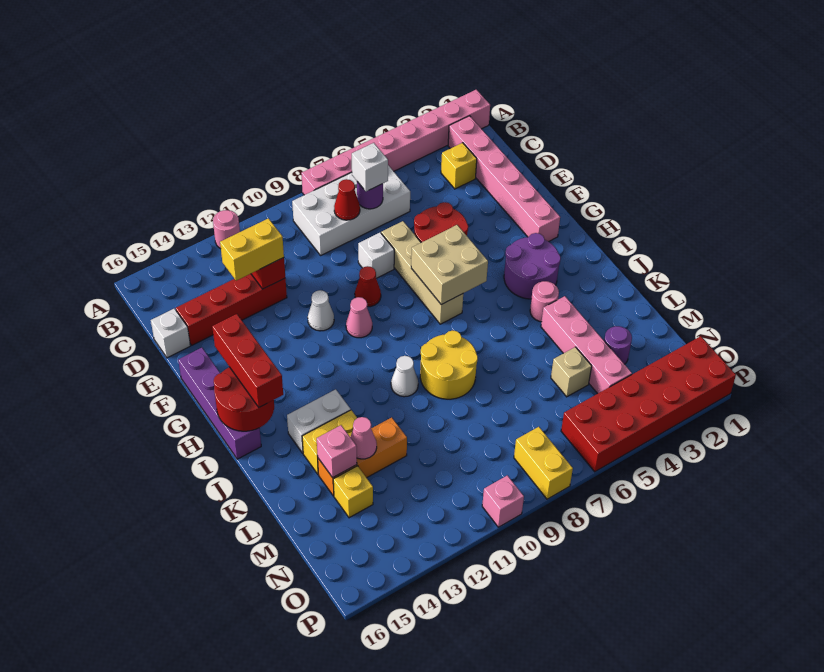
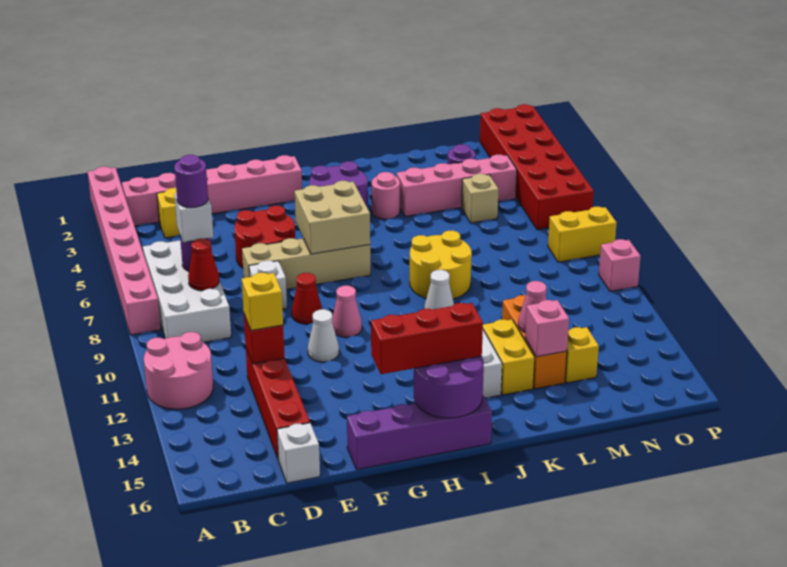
pink 1x1 round brick [213,210,240,249] -> pink 2x2 round brick [144,332,213,409]
none -> purple 1x1 round brick [174,155,208,207]
yellow 1x2 brick [220,218,284,281] -> yellow 1x1 brick [242,273,283,331]
red 2x2 round brick [214,367,274,431] -> purple 2x2 round brick [414,356,484,418]

